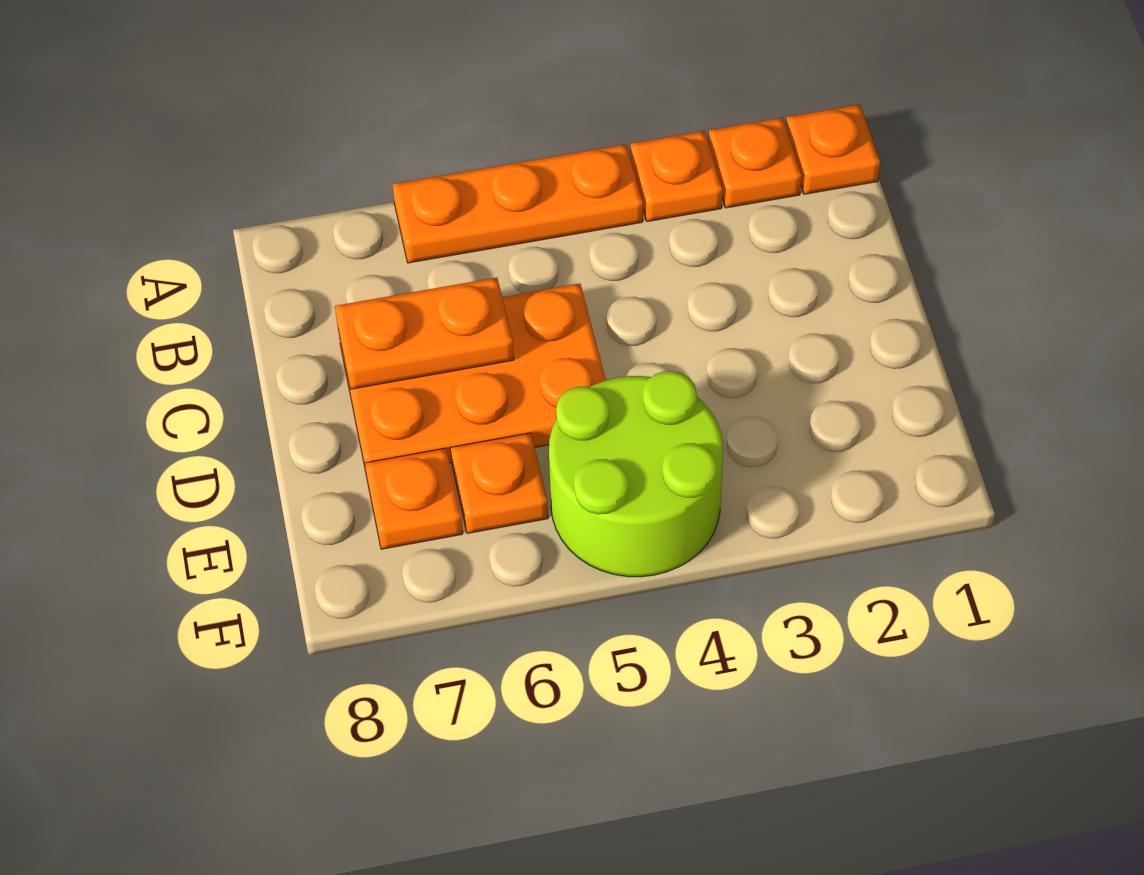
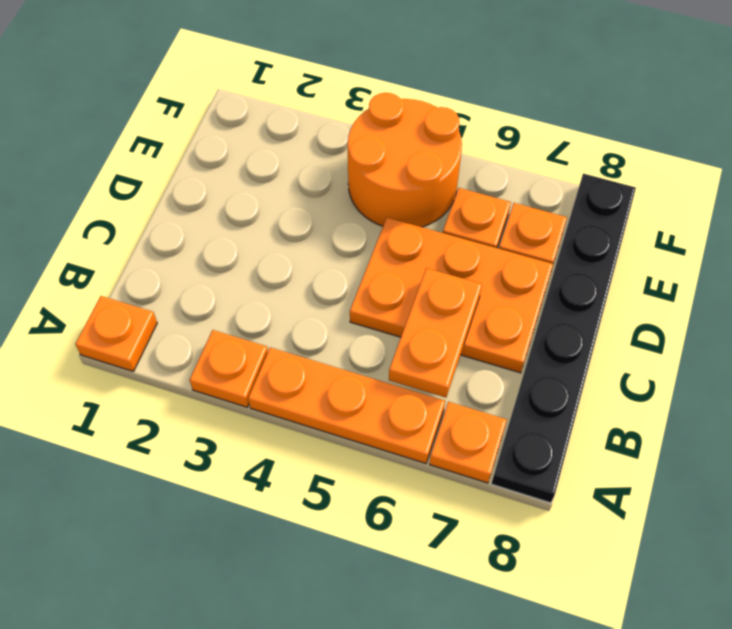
orange 1x1 plate [708,118,802,208] -> orange 1x1 plate moved to [429,402,507,483]
none -> black 1x6 plate [491,174,636,503]
orange 1x2 plate [335,278,514,389] -> orange 1x2 plate turned to [389,268,482,398]
lime 2x2 round brick [549,371,723,577] -> orange 2x2 round brick [348,93,462,227]

